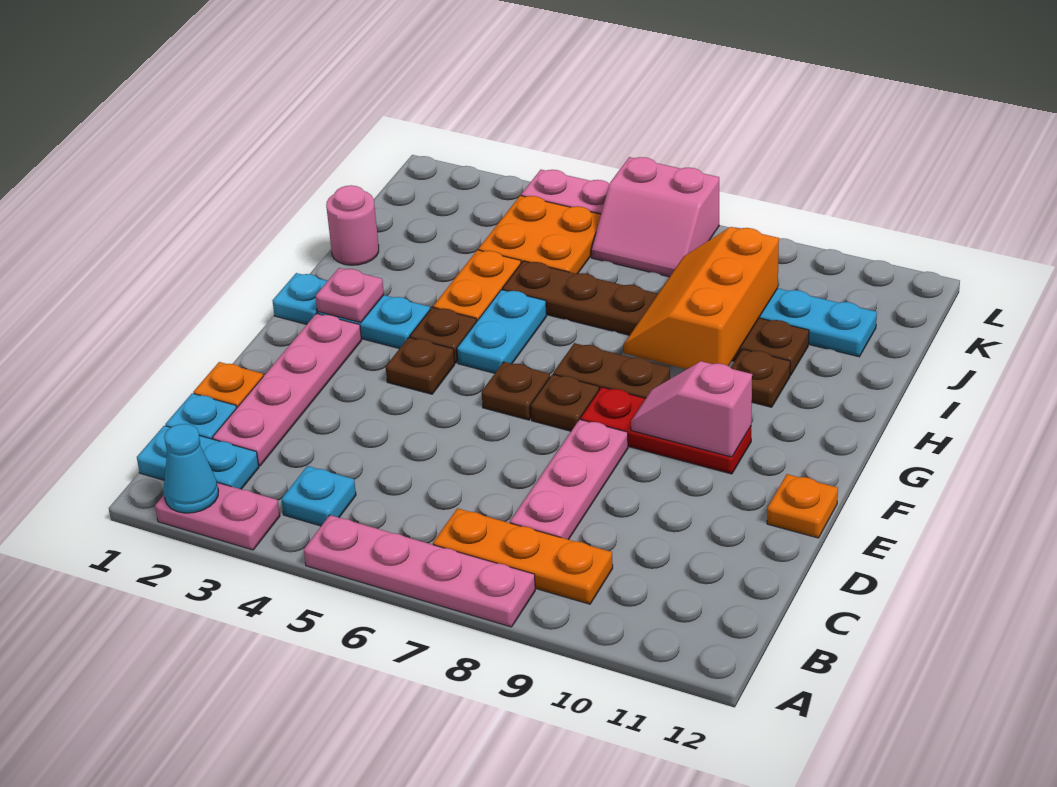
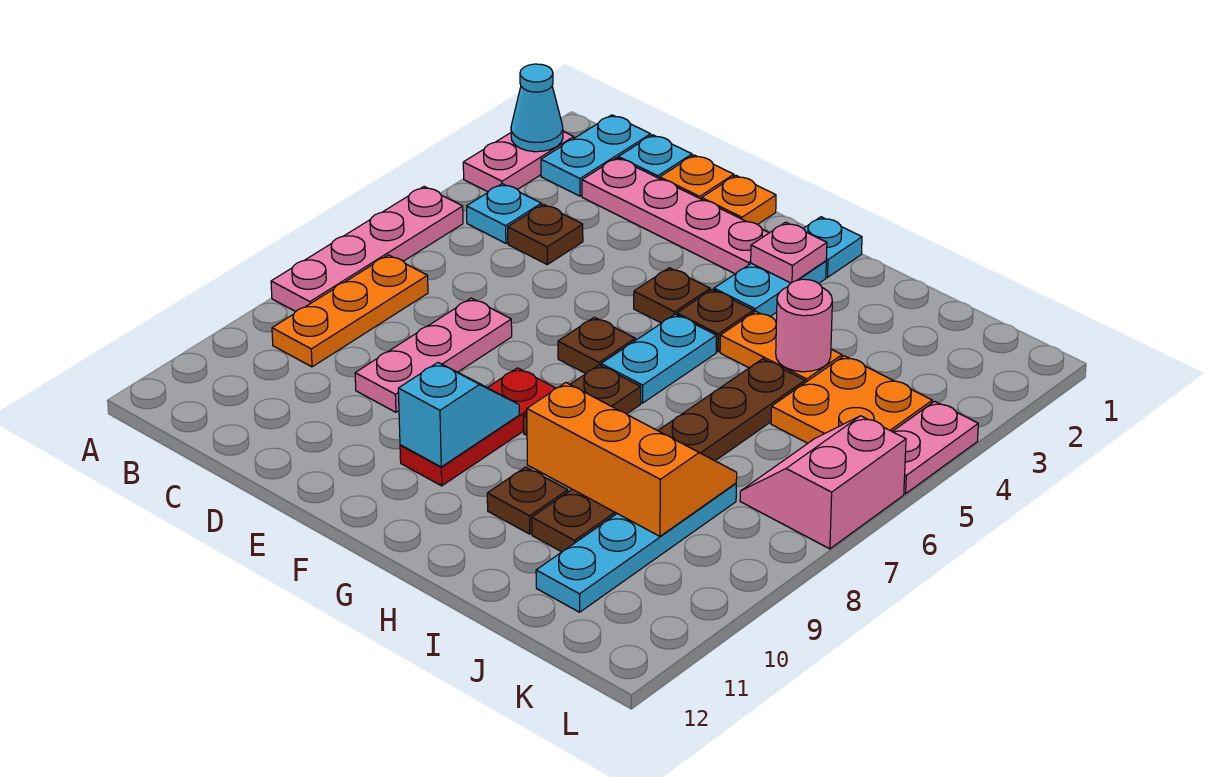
pink 1x3 plate [510,419,628,540] -> pink 1x3 plate turned to [355,298,512,412]
orange 1x1 plate [767,474,838,538] -> orange 1x1 plate moved to [702,176,776,225]
brown 1x1 plate [531,374,599,431] -> brown 1x1 plate moved to [508,204,583,265]
pink 1x2 slope [631,361,752,457] -> cyan 1x2 slope [398,363,519,467]
cyan 1x2 plate [457,290,547,373] -> cyan 1x2 plate turned to [601,314,716,403]
pink 1x1 round brick [326,185,379,265] -> pink 1x1 round brick moved to [776,279,832,372]

